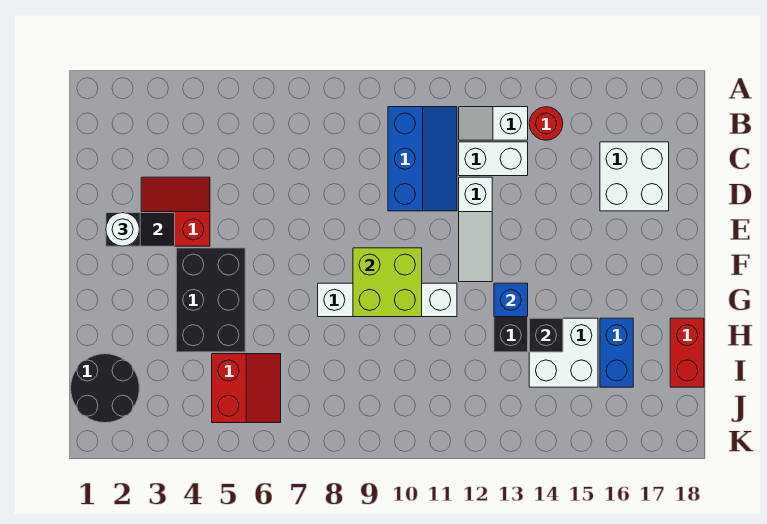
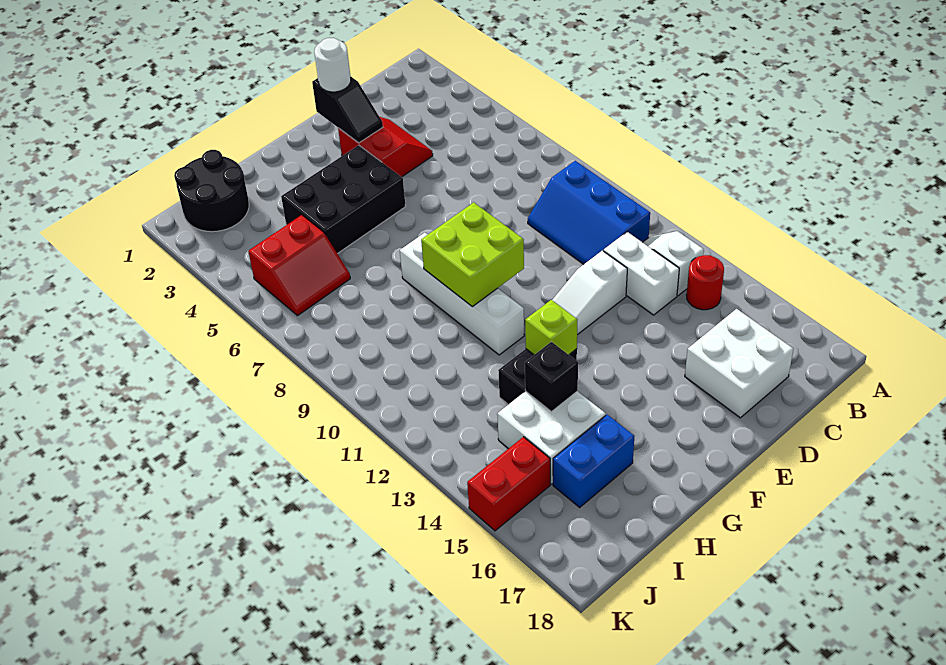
blue 2x3 slope [388,107,457,211] -> blue 2x3 slope turned to [528,161,650,264]
blue 1x1 brick [494,283,528,317] -> lime 1x1 brick [525,300,578,355]
red 1x2 brick [670,318,704,387] -> red 1x2 brick moved to [467,437,550,531]

